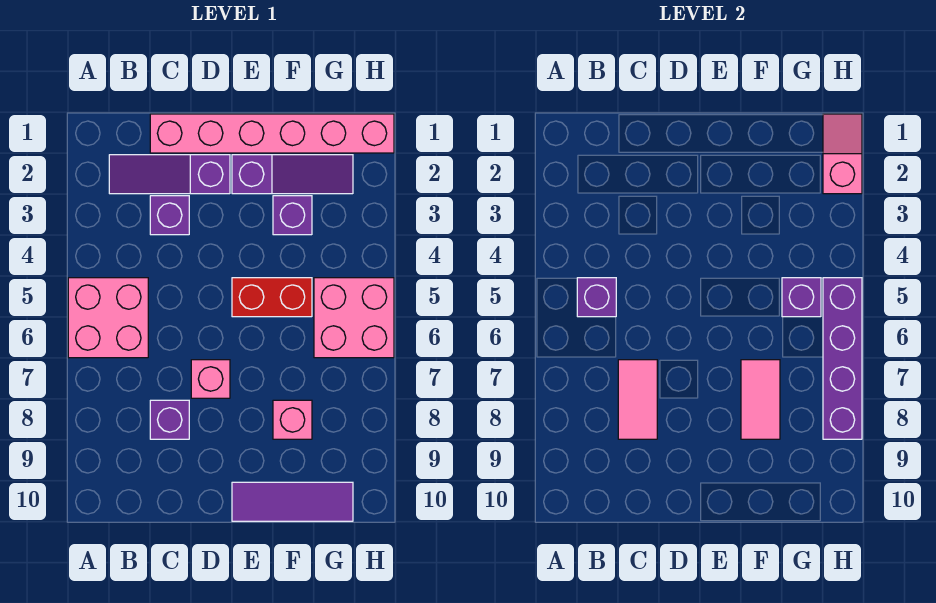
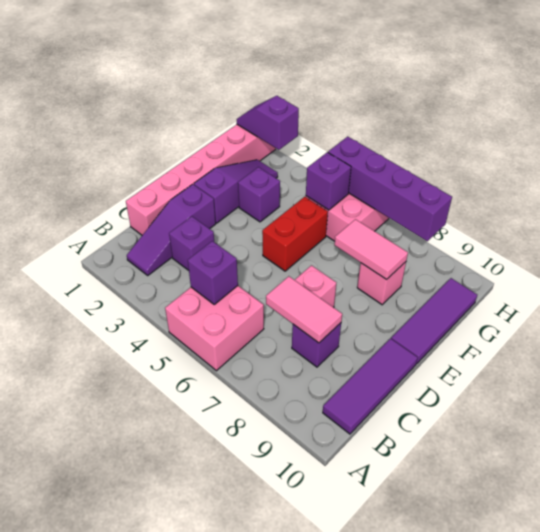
none -> purple 1x3 tile [323,338,418,434]
pink 1x2 slope [823,114,862,194] -> purple 1x2 slope [237,96,299,150]

